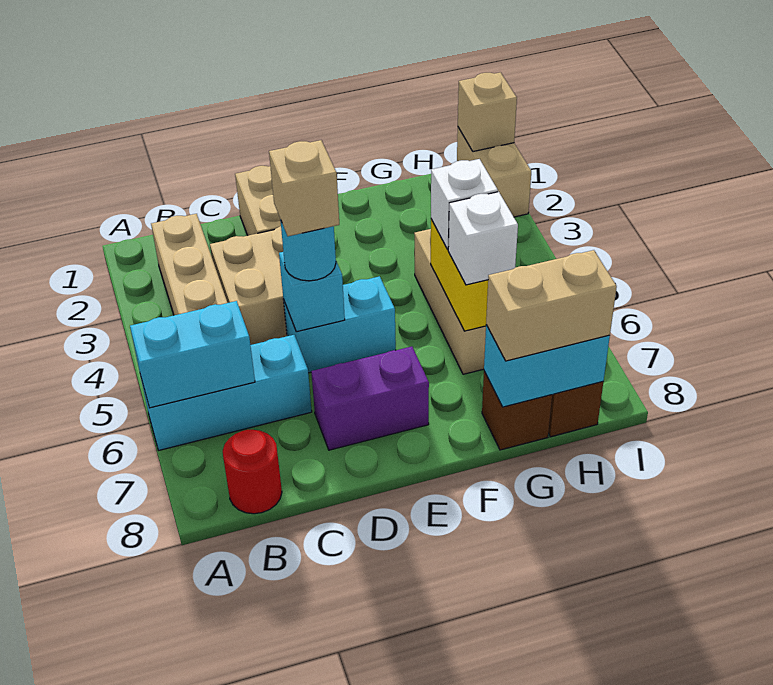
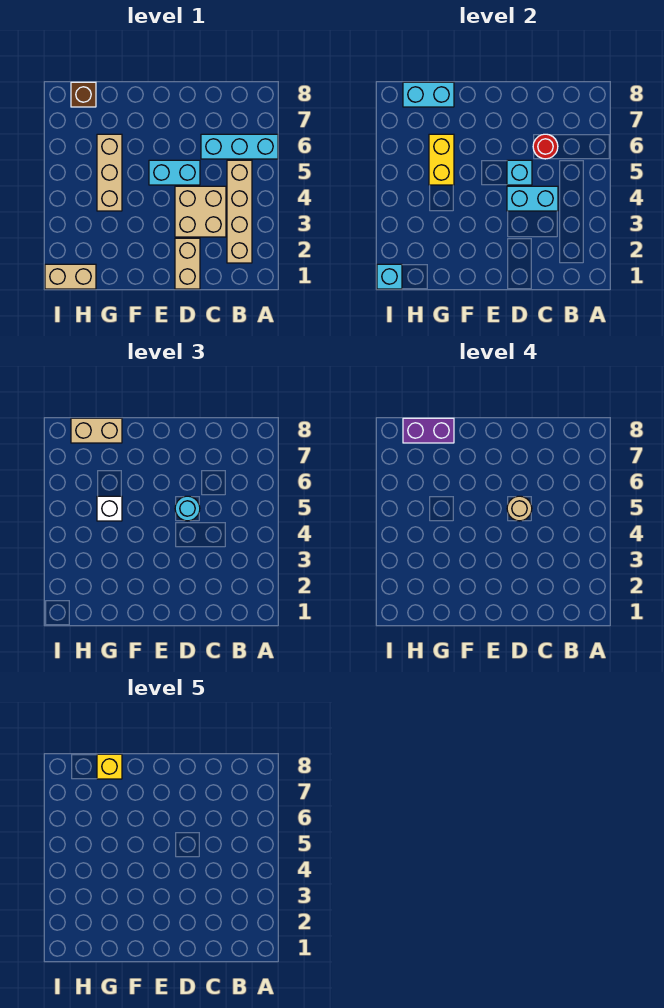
cyan 1x2 brick [130,301,255,408] -> cyan 1x2 brick moved to [507,186,558,211]
red 1x1 round brick [223,430,282,514] -> red 1x1 round brick moved to [533,134,558,159]
tan 1x1 brick [269,140,339,236] -> tan 1x1 round brick [507,496,532,521]
purple 1x2 brick [311,347,429,450] -> purple 1x2 brick moved to [403,418,454,443]
white 1x1 brick [448,192,518,285] -> none
brown 1x1 brick [482,371,552,450] -> none
none -> yellow 1x1 brick [97,754,122,779]
tan 1x2 brick [457,128,531,217] -> tan 1x2 brick turned to [45,264,96,289]
tan 1x1 brick [458,72,517,152] -> cyan 1x1 brick [377,264,402,289]

